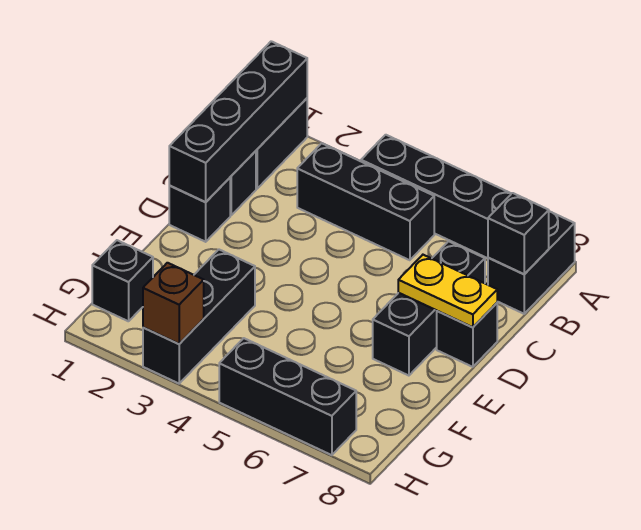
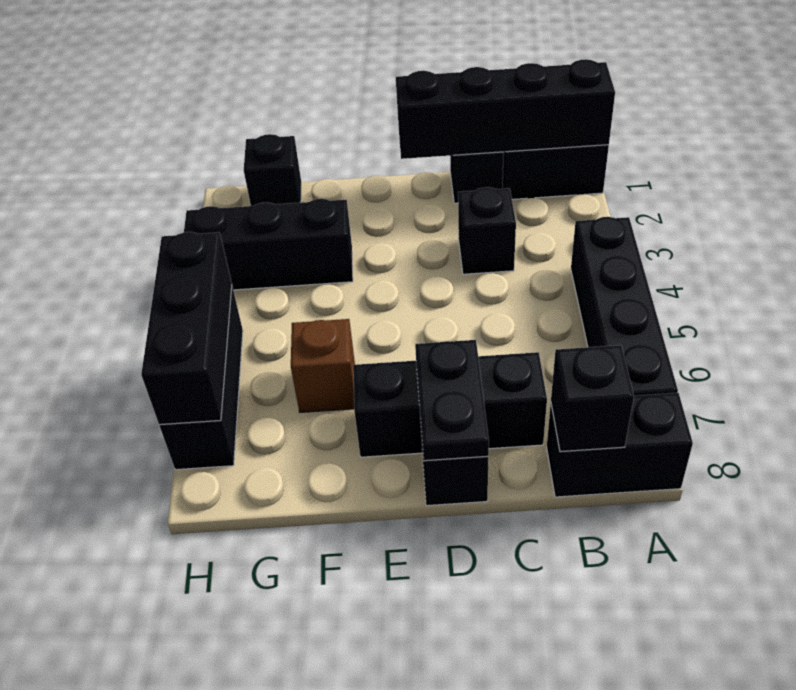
black 1x3 brick [297,143,434,260] -> black 1x3 brick moved to [141,232,232,425]
black 1x1 brick [169,178,230,242] -> black 1x1 brick moved to [458,187,516,274]
yellow 1x2 plate [398,255,497,327] -> black 1x2 plate [415,340,489,461]
brown 1x1 brick [143,263,204,344] -> brown 1x1 brick moved to [291,319,355,412]

